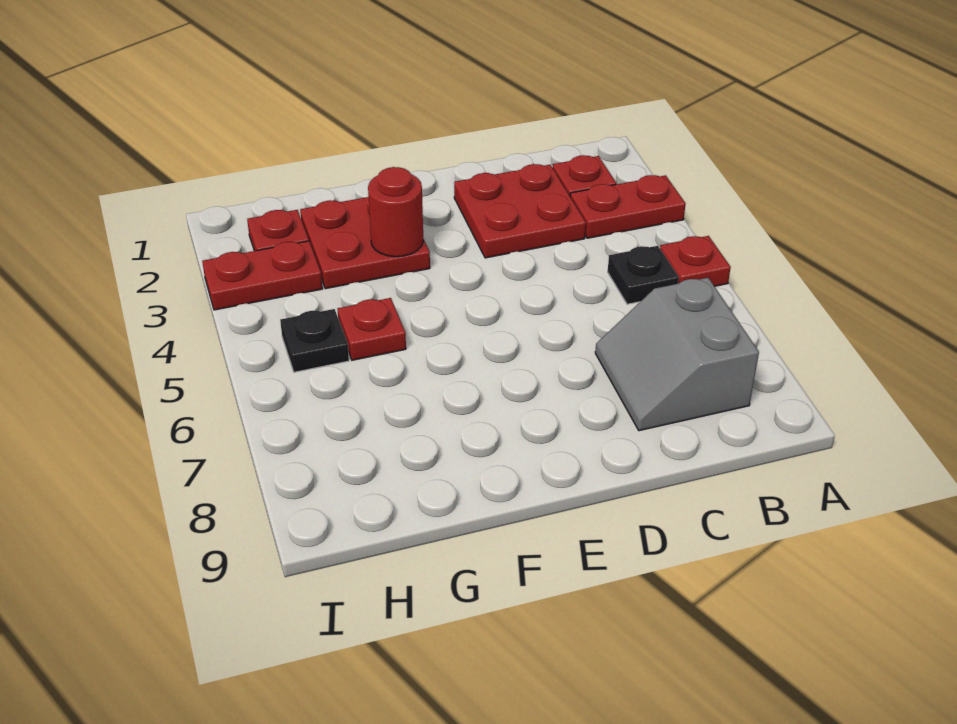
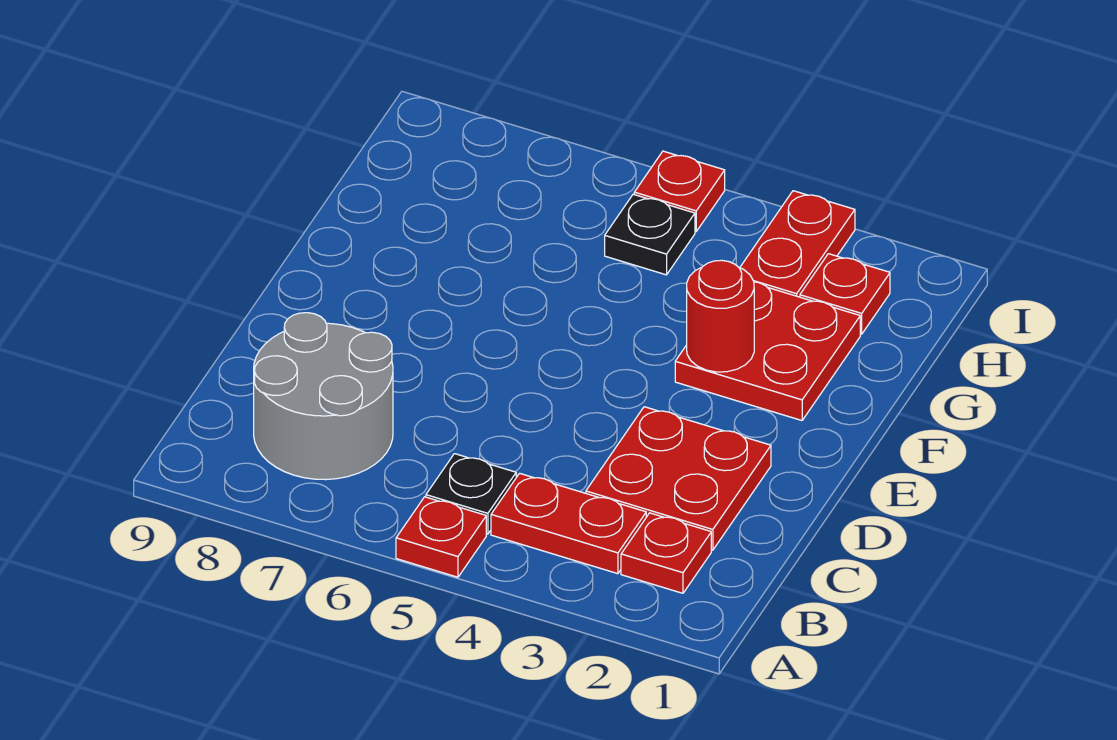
red 1x2 plate [570,175,686,238] -> red 1x2 plate turned to [491,473,646,574]
grey 2x2 slope [595,278,759,431] -> grey 2x2 round brick [254,313,393,480]
red 1x1 plate [337,298,406,360] -> red 1x1 plate moved to [634,151,725,232]

